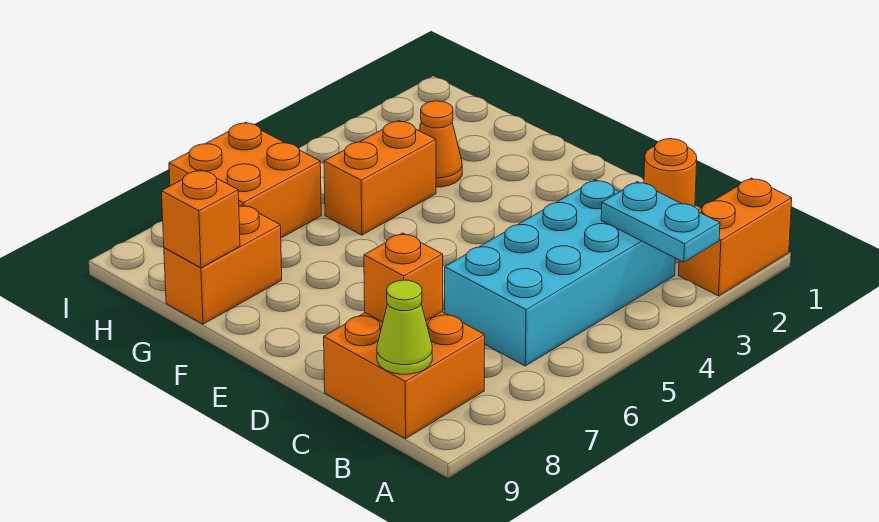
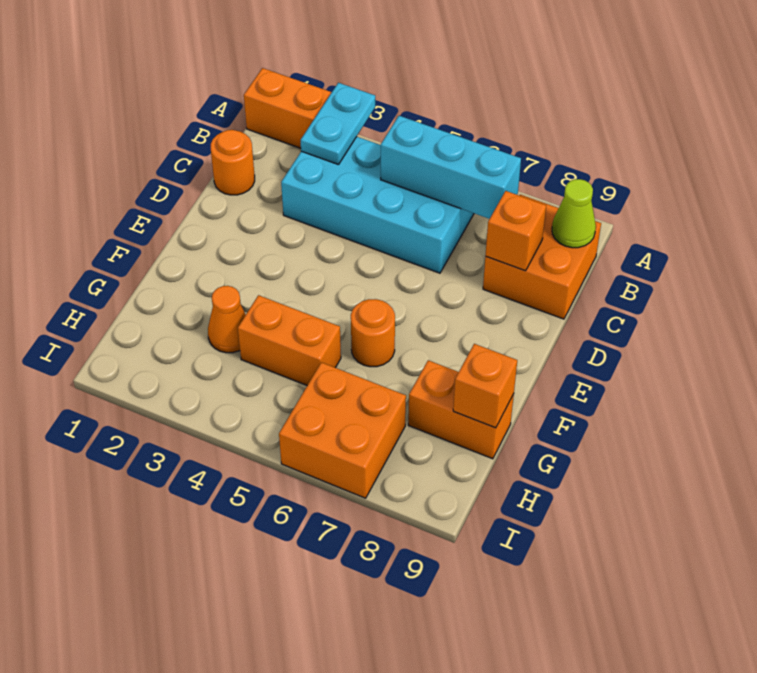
none -> cyan 1x3 brick [381,116,521,219]
none -> orange 1x1 round brick [351,299,395,367]

